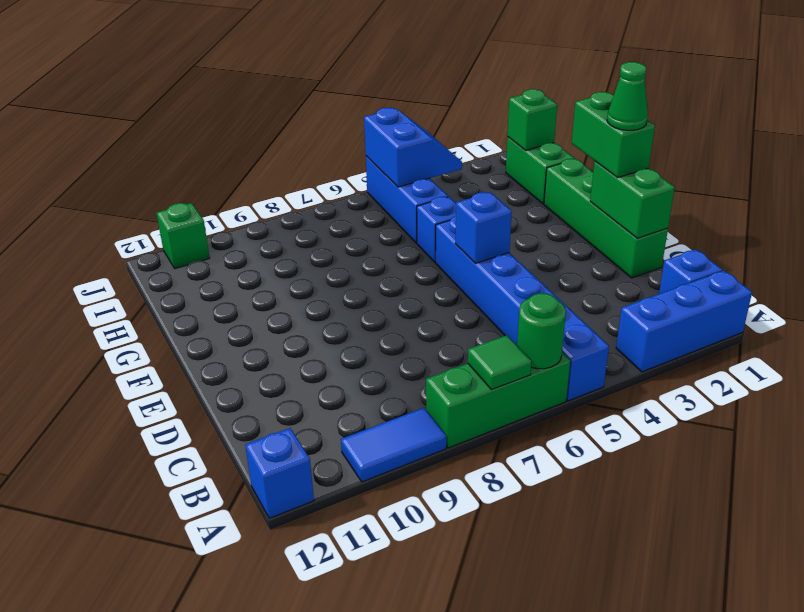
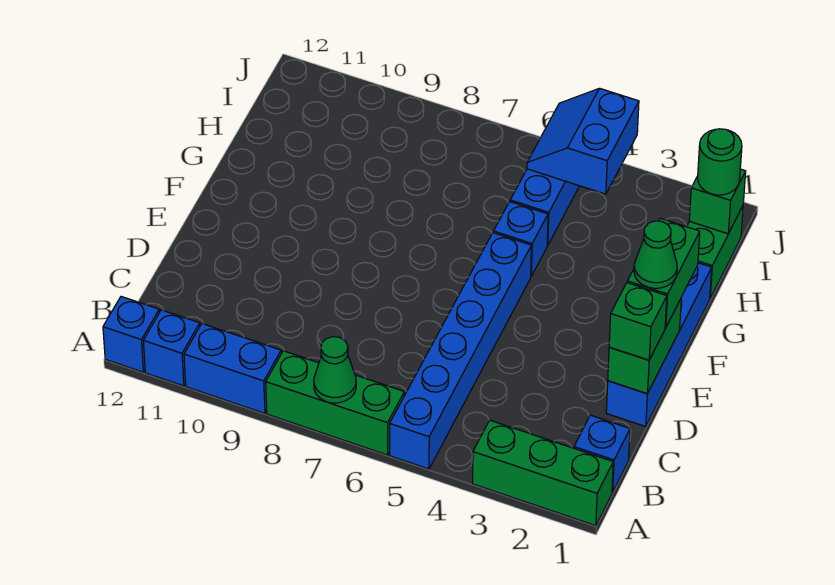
blue 1x3 brick [616,271,752,372] -> green 1x3 brick [473,420,613,526]
green 1x1 round brick [517,293,566,369] -> green 1x1 round brick moved to [698,129,742,195]
green 1x1 tile [468,335,532,389] -> green 1x1 cone [314,337,356,403]
blue 1x2 tile [341,408,446,482] -> blue 1x2 brick [184,324,281,413]
green 1x4 brick [544,159,668,278] -> blue 1x4 brick [606,263,712,427]
blue 1x1 brick [455,192,512,263] -> blue 1x1 brick moved to [143,310,200,386]
blue 2x2 slope [364,108,462,187] -> blue 2x2 slope turned to [527,88,639,194]
green 1x1 brick [157,203,210,269] -> green 1x1 brick moved to [609,283,667,360]

